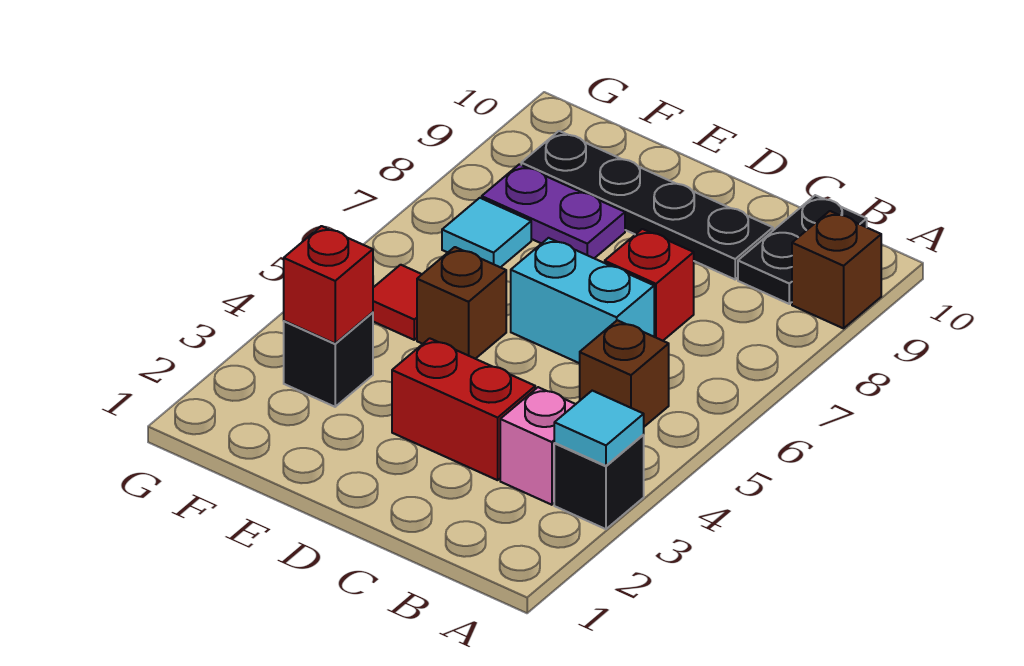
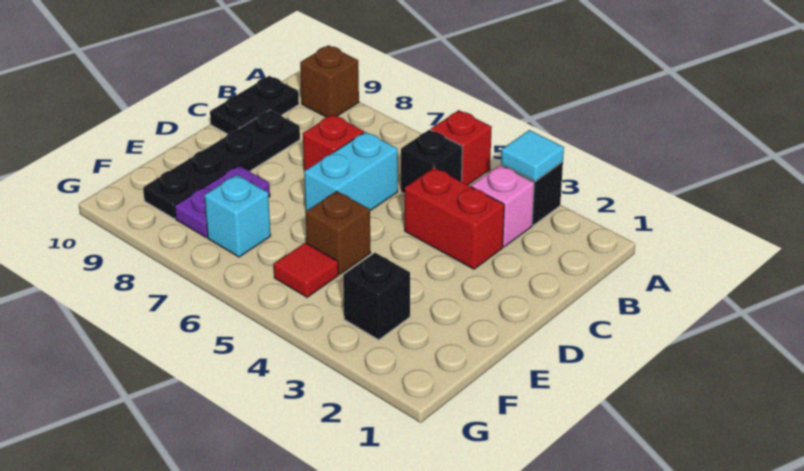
brown 1x1 brick [580,320,669,427] -> black 1x1 brick [401,130,462,194]
black 1x2 plate [738,195,867,304] -> black 1x2 plate turned to [210,76,299,134]
red 1x2 brick [392,338,535,480] -> red 1x2 brick turned to [405,168,504,269]
red 1x1 brick [284,226,373,343] -> red 1x1 brick moved to [431,110,492,185]
cyan 1x1 tile [442,198,531,267] -> cyan 1x1 brick [205,175,271,257]

